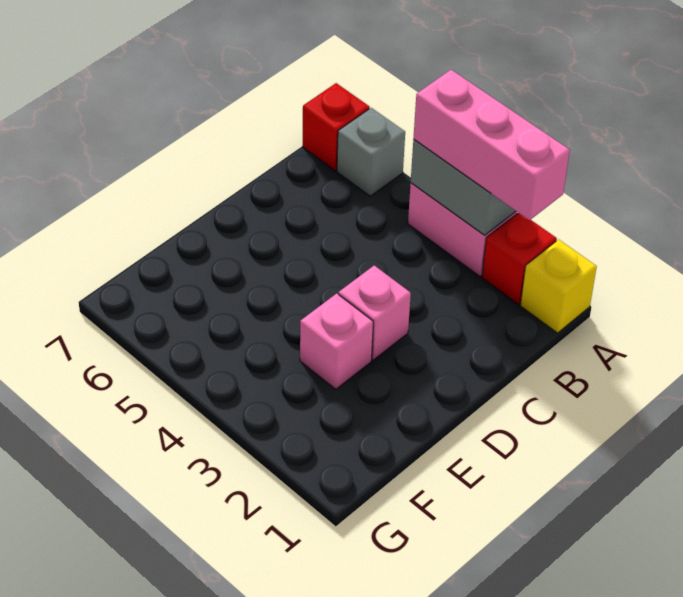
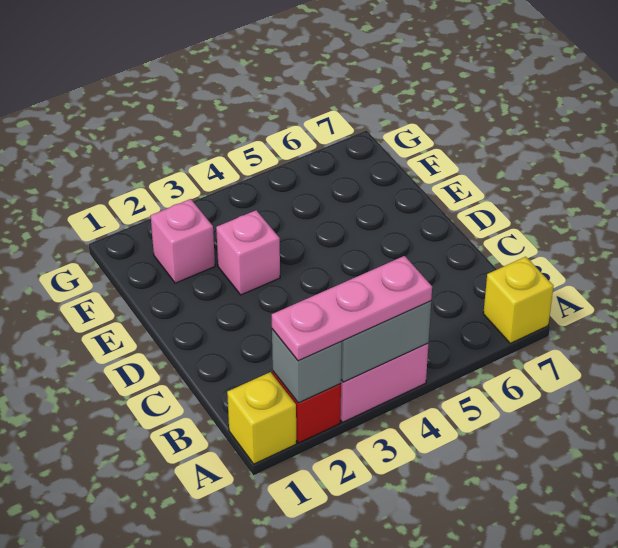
pink 1x3 brick [413,70,570,220] -> pink 1x3 plate [272,256,432,361]
grey 1x1 brick [337,108,405,196] -> grey 1x1 brick moved to [272,329,342,403]
red 1x1 brick [303,83,369,171] -> yellow 1x1 brick [483,257,553,343]
pink 1x1 brick [339,265,411,360] -> pink 1x1 brick moved to [151,199,215,283]

